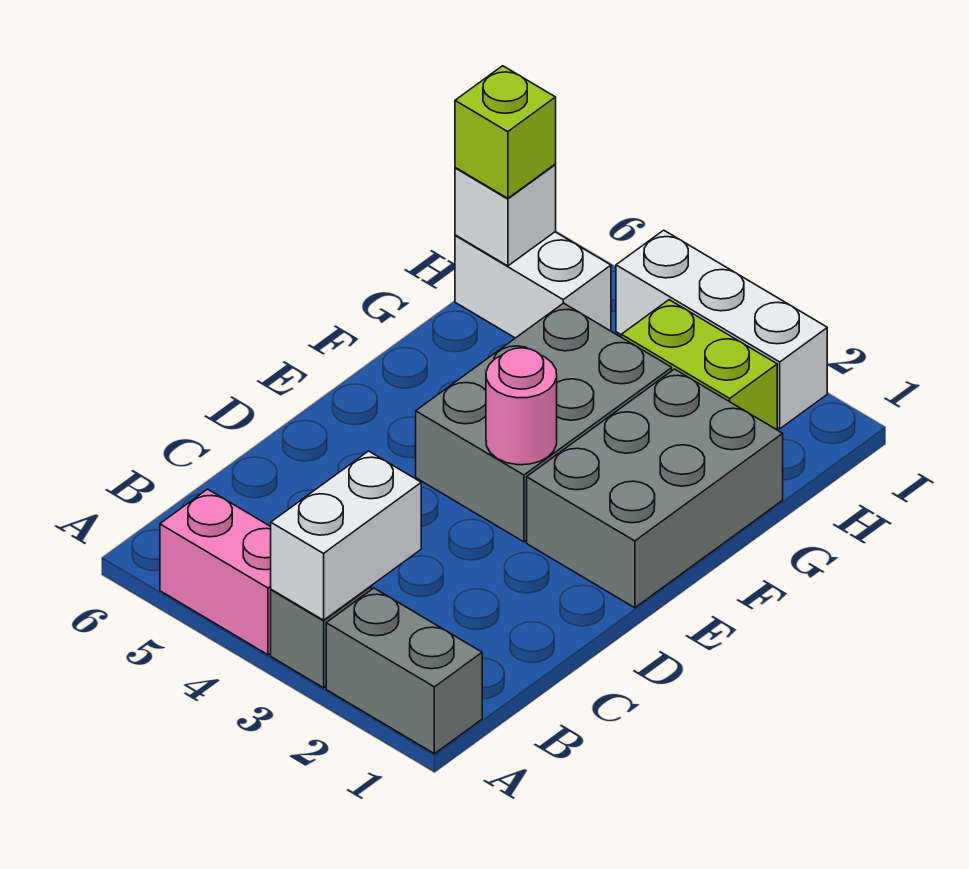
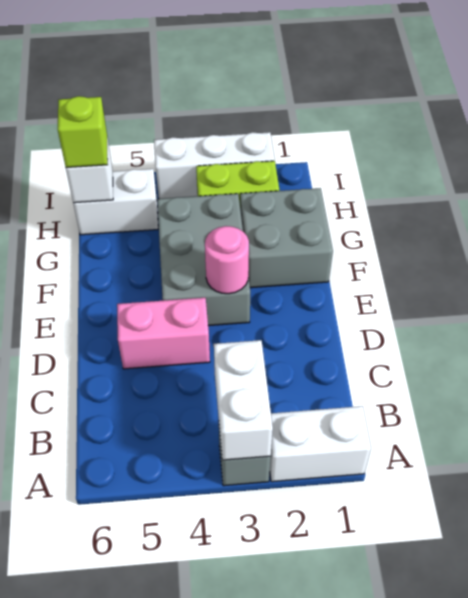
grey 1x2 brick [326,588,482,754] -> white 1x2 brick [270,406,371,482]
pink 1x2 brick [160,489,271,655] -> pink 1x2 brick moved to [117,298,210,369]
grey 2x3 brick [527,369,783,608] -> grey 2x2 brick [240,188,333,288]

